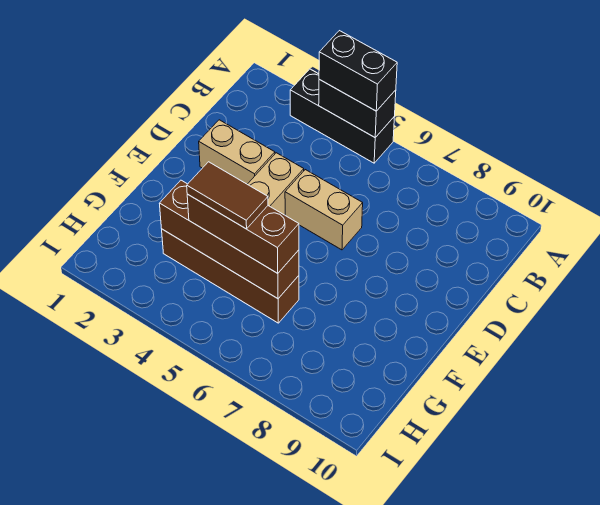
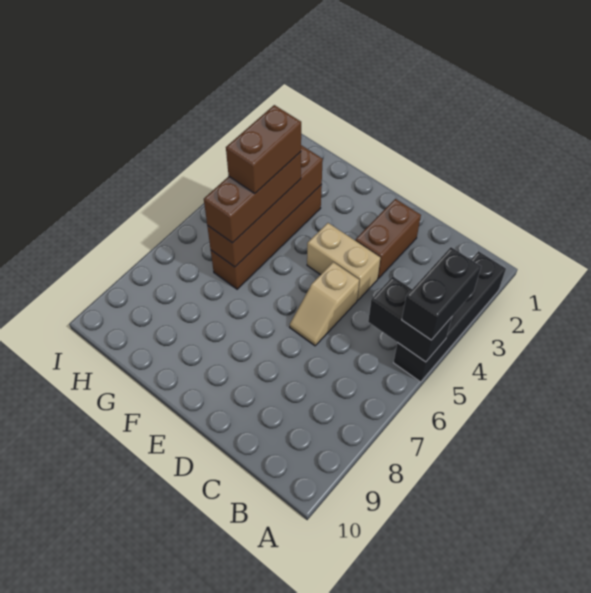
black 1x3 brick [290,69,394,163] -> black 1x4 brick [394,251,506,382]
black 1x2 brick [319,79,396,137] -> black 1x2 brick turned to [368,277,452,362]
tan 1x2 brick [199,120,275,184] -> brown 1x2 brick [355,199,421,278]
tan 1x2 brick [285,170,363,250] -> tan 1x2 slope [290,262,359,346]
brown 1x2 tile [187,162,268,229] -> brown 1x2 brick [226,105,301,193]

